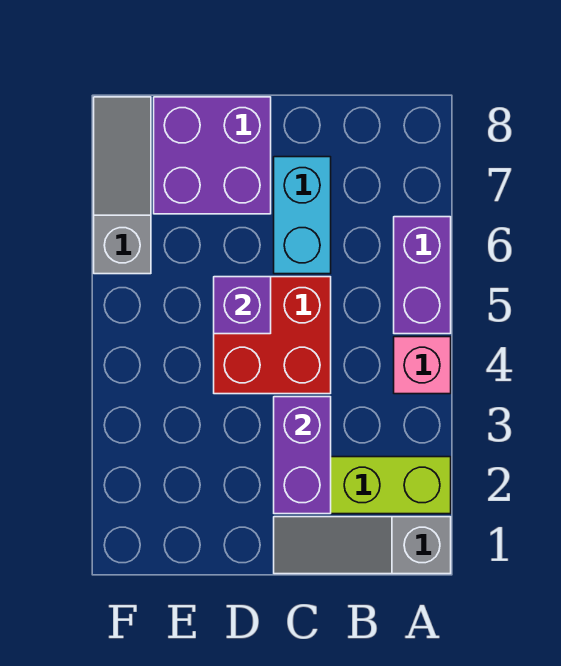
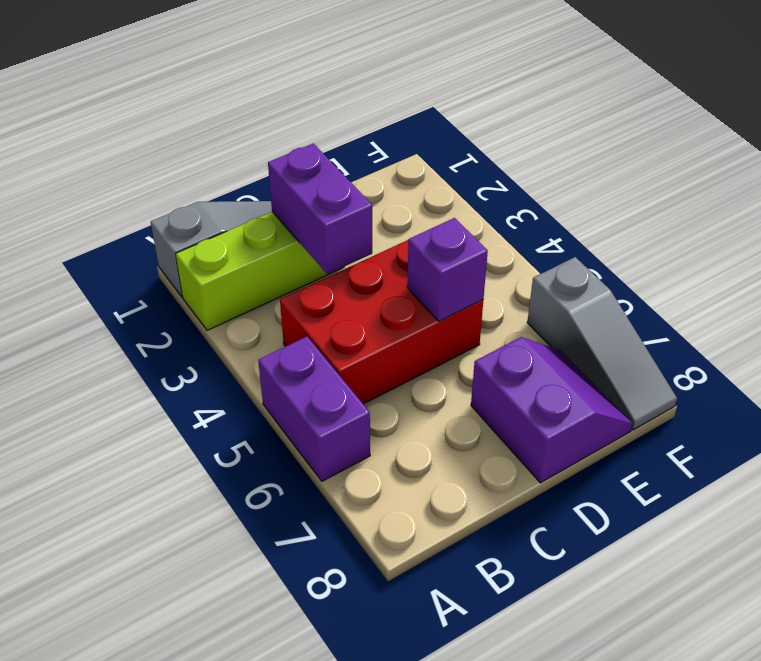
pink 1x1 brick [394,337,451,394] -> none
red 2x2 brick [214,277,331,394] -> red 2x3 brick [280,240,483,404]
cyan 1x2 brick [274,157,331,274] -> none
purple 2x2 brick [154,97,271,214] -> purple 2x2 slope [471,337,633,483]

